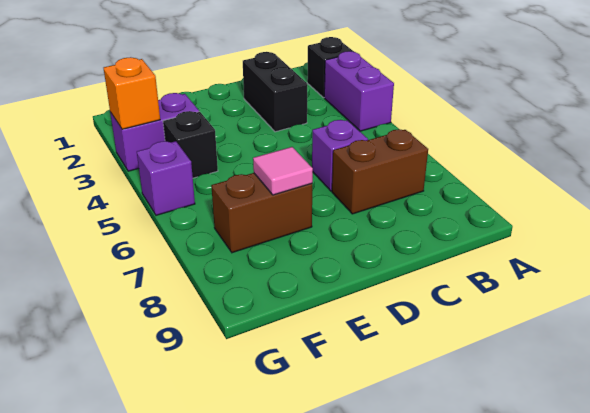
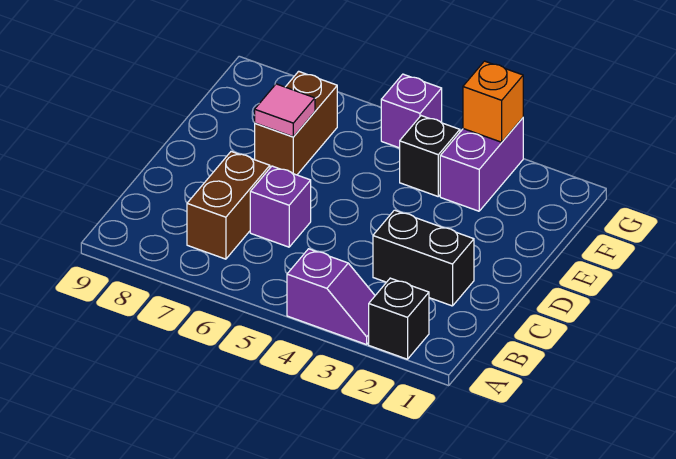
purple 1x2 brick [324,51,394,131] -> purple 1x2 slope [287,249,375,345]

